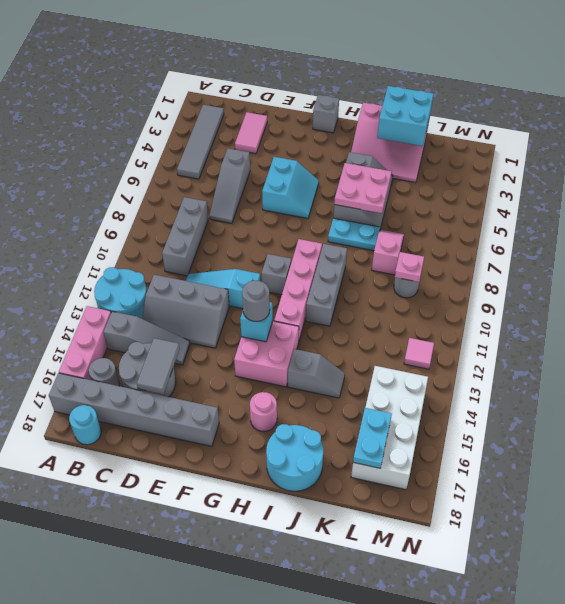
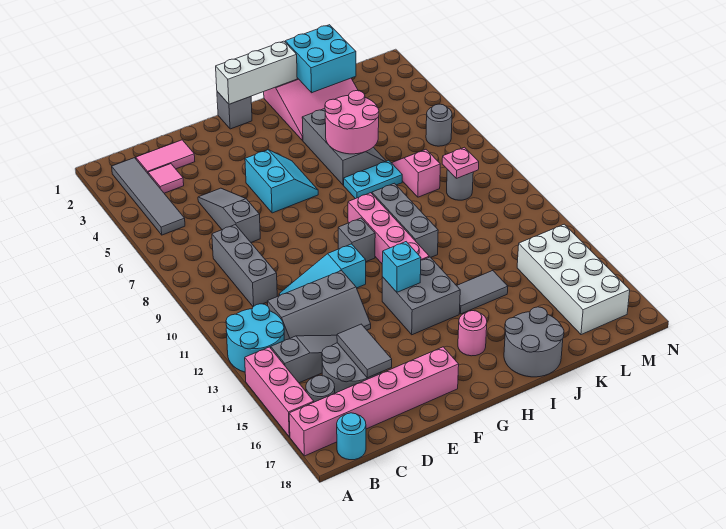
grey 1x6 brick [49,373,219,446] -> pink 1x6 brick [289,347,459,456]
pink 1x2 tile [235,112,267,154] -> pink 1x2 tile turned to [136,140,195,173]
grey 1x3 slope [210,148,250,223] -> grey 1x3 slope turned to [198,188,260,242]
none -> white 1x3 brick [216,41,297,104]
pink 2x2 brick [234,321,299,387] -> grey 2x2 brick [382,257,460,335]
grey 1x1 round brick [242,281,270,321] -> grey 1x1 round brick moved to [426,104,452,146]
pink 2x2 plate [334,163,391,213] -> pink 2x2 round brick [325,91,379,154]
grey 1x2 slope [288,349,345,398] -> grey 1x2 tile [457,271,508,314]
cyan 2x2 round brick [266,424,323,491] -> grey 2x2 round brick [504,307,564,377]
cyan 1x2 plate [353,408,392,468] -> none
pink 1x1 tile [404,338,434,369] -> pink 1x1 tile moved to [148,164,184,193]

